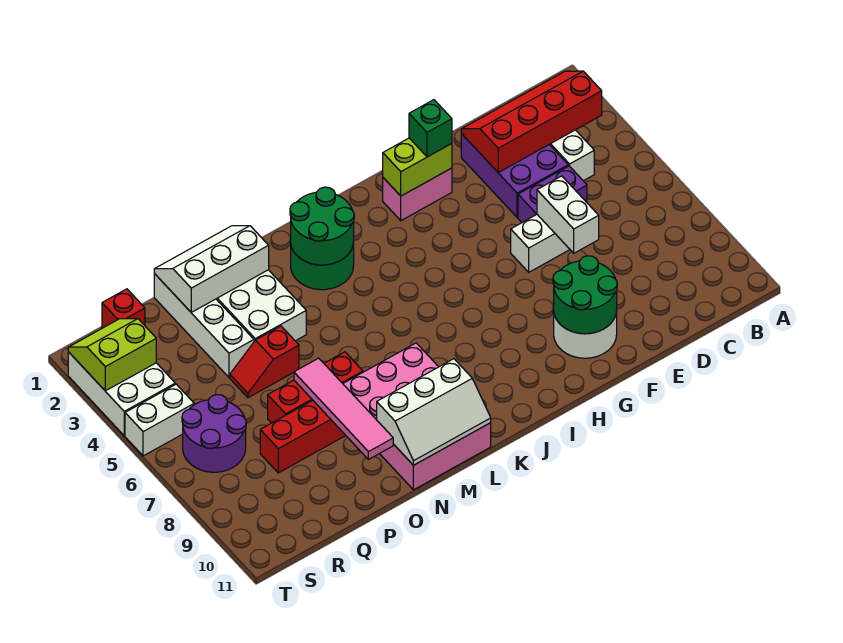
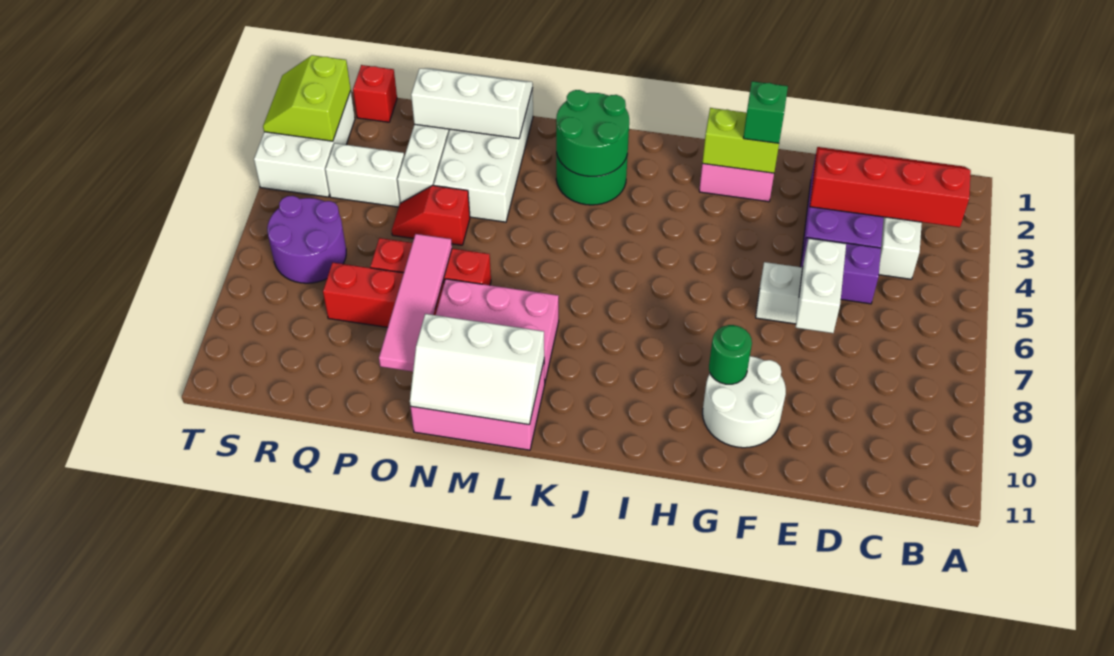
green 2x2 round brick [553,256,617,334] -> green 1x1 round brick [709,325,752,384]
lime 2x2 slope [68,319,156,391] -> lime 2x2 slope turned to [263,55,351,141]
white 1x2 brick [125,384,194,456] -> white 1x2 brick moved to [325,143,404,207]

